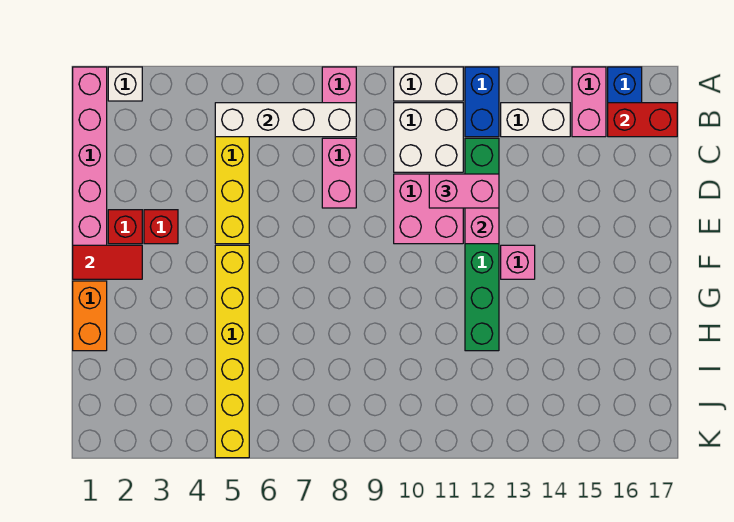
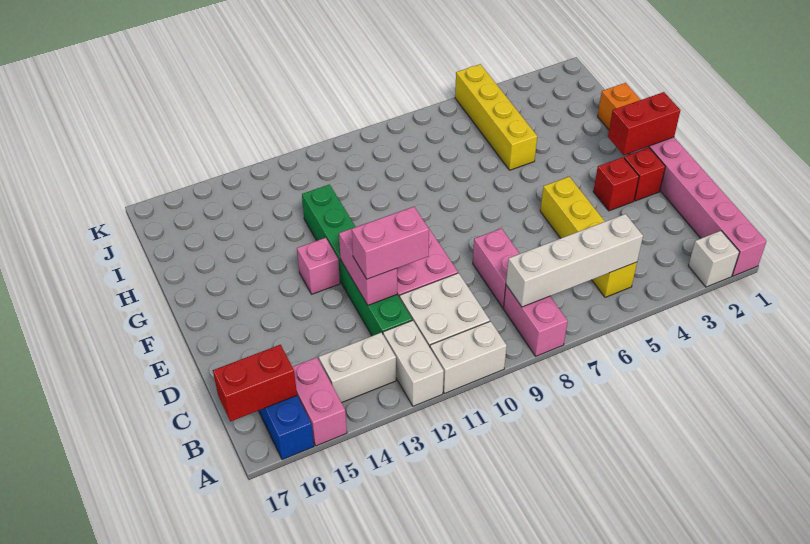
blue 1x2 brick [465,67,499,137] -> white 1x2 brick [383,320,444,406]
red 1x2 tile [73,245,142,279] -> red 1x2 brick [608,92,681,155]
yellow 1x6 brick [215,245,249,458] -> yellow 1x4 brick [455,64,537,170]

